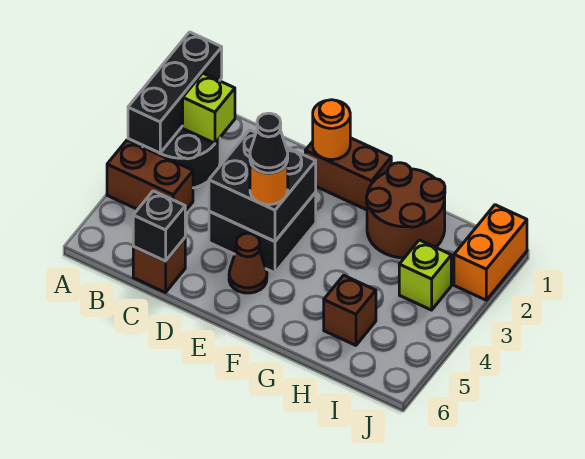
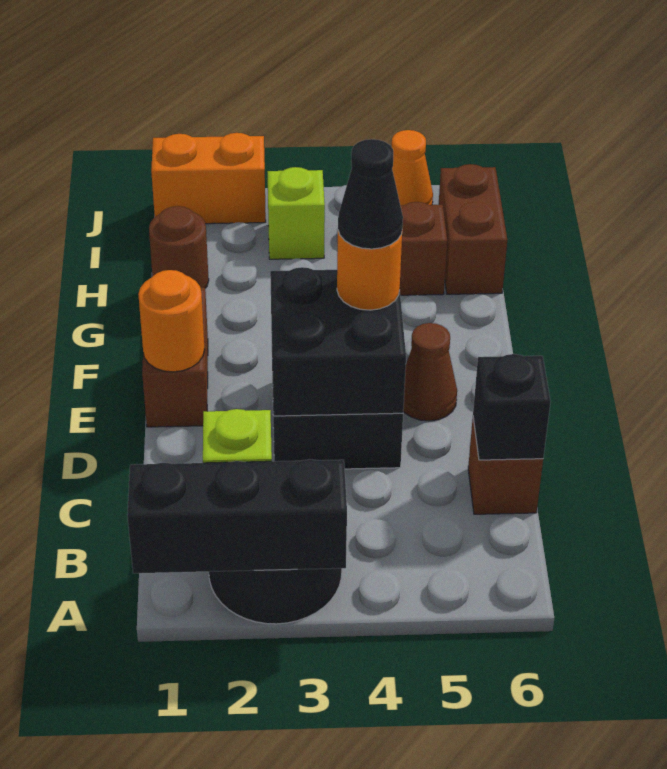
brown 1x2 brick [107,140,193,211] -> brown 1x2 brick moved to [439,164,507,294]
brown 2x2 round brick [366,163,445,258] -> brown 1x1 round brick [149,206,209,288]
none -> orange 1x1 cone [392,130,433,205]

